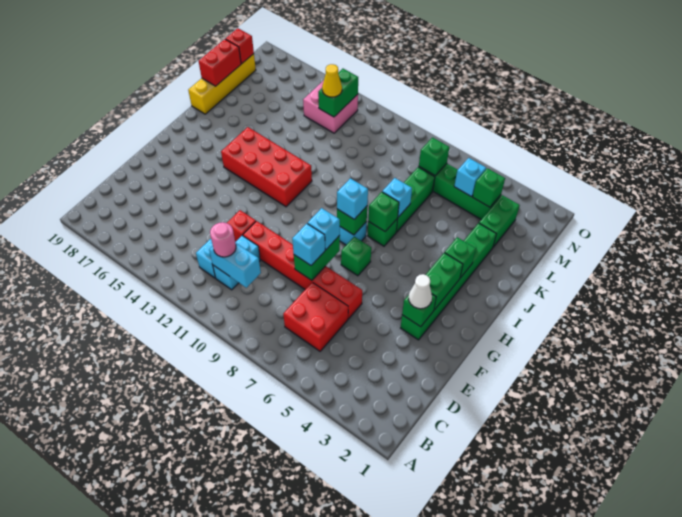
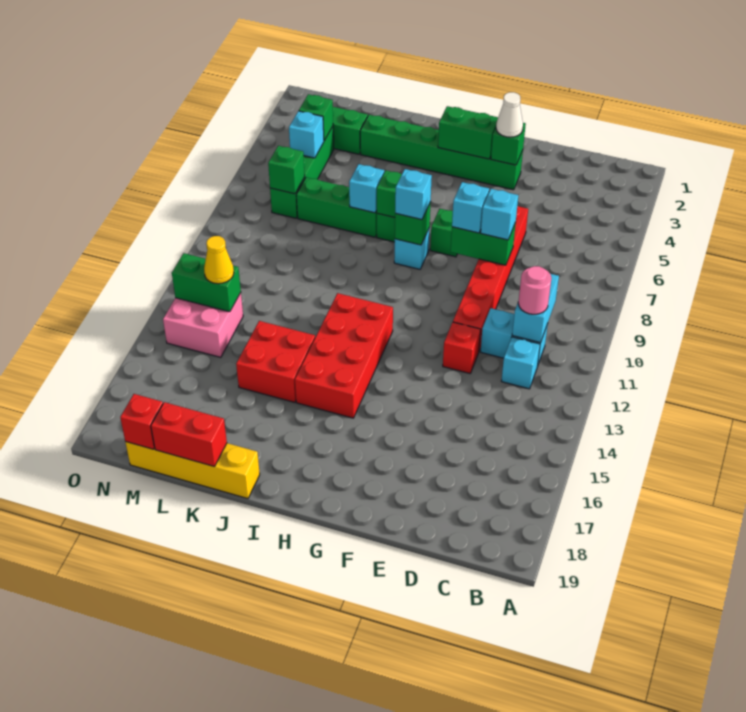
red 2x2 brick [283,282,348,351] -> red 2x2 brick moved to [236,321,315,402]
green 1x1 brick [445,237,476,278] -> none

